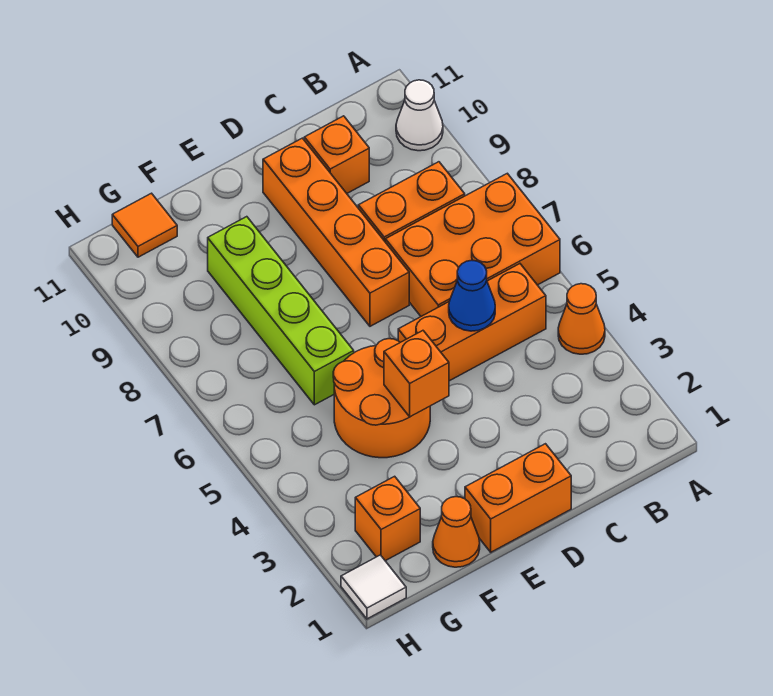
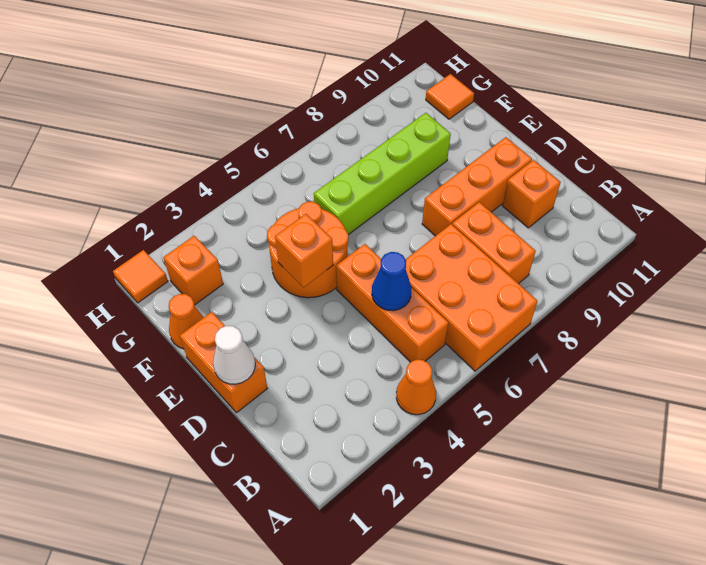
white 1x1 cone [396,80,443,151] -> white 1x1 cone moved to [213,326,255,384]
orange 1x4 brick [263,138,409,326] -> orange 1x3 brick [422,137,532,236]
white 1x1 tile [341,555,406,619] -> orange 1x1 tile [113,250,168,303]

